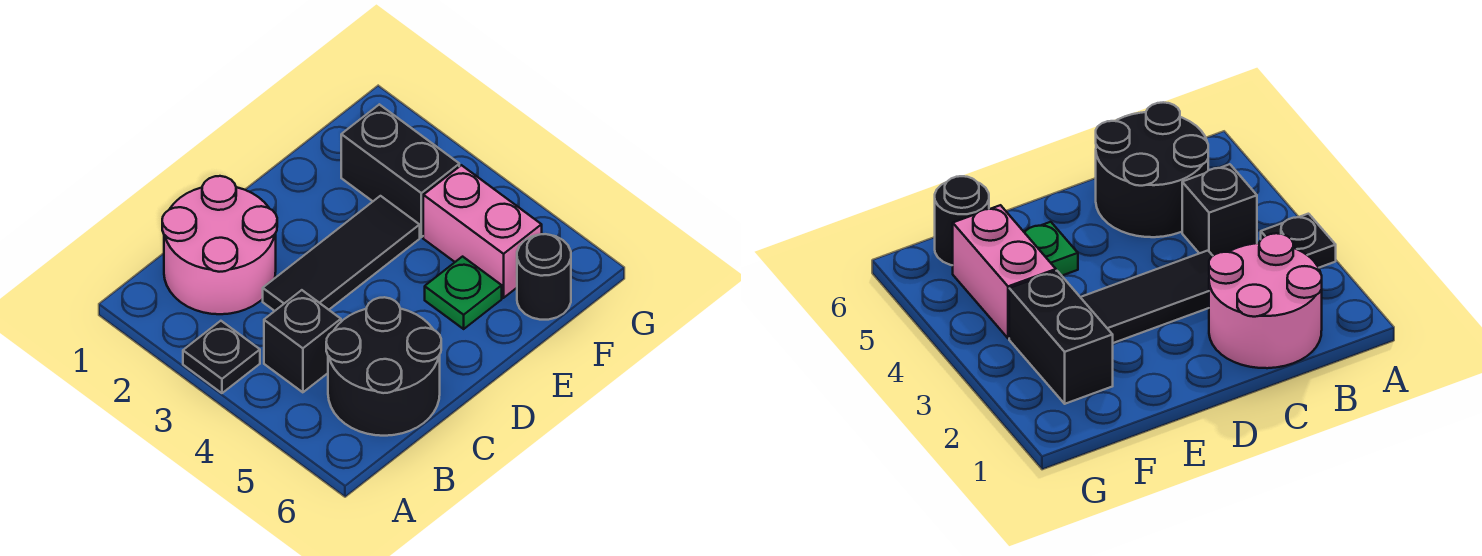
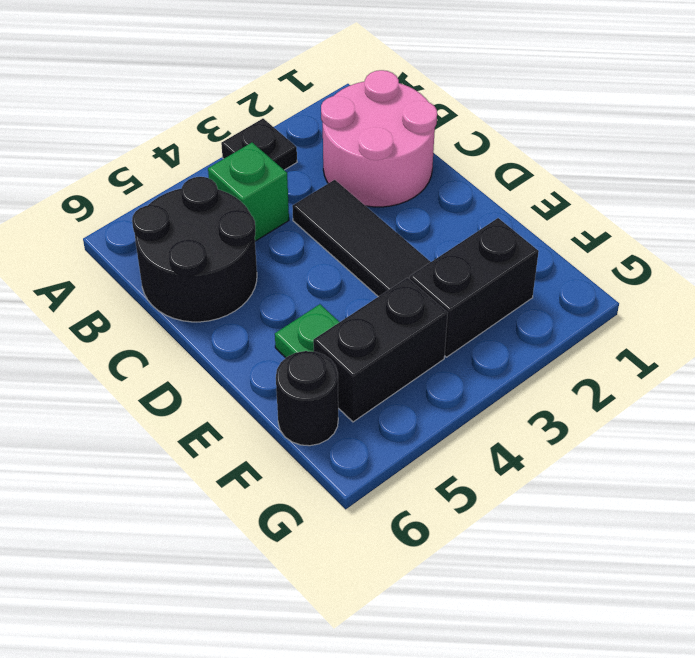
black 1x1 brick [264,290,341,392] -> green 1x1 brick [208,143,289,241]
pink 1x2 brick [423,165,542,298] -> black 1x2 brick [313,278,448,422]

